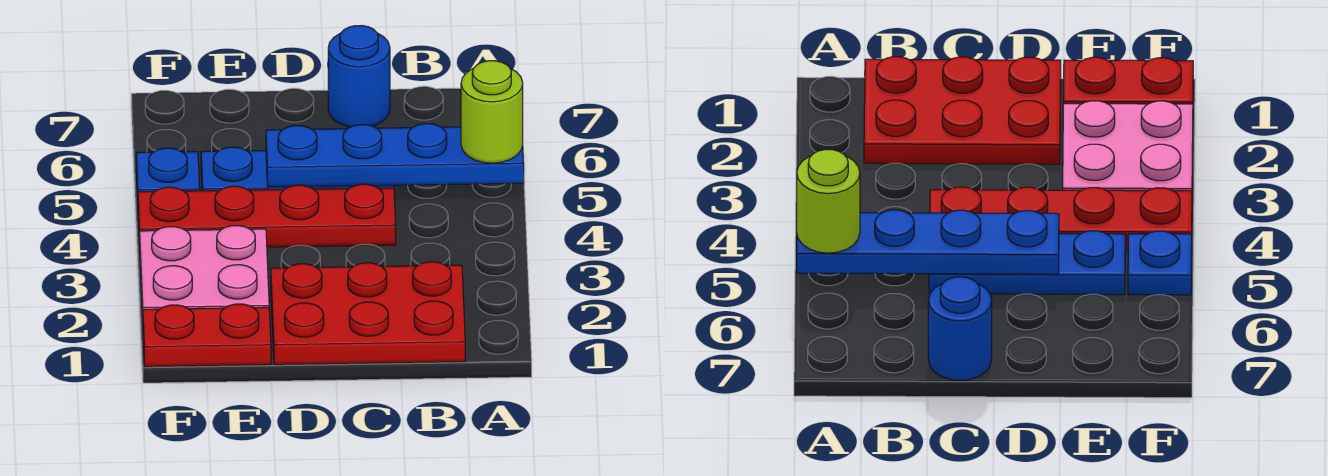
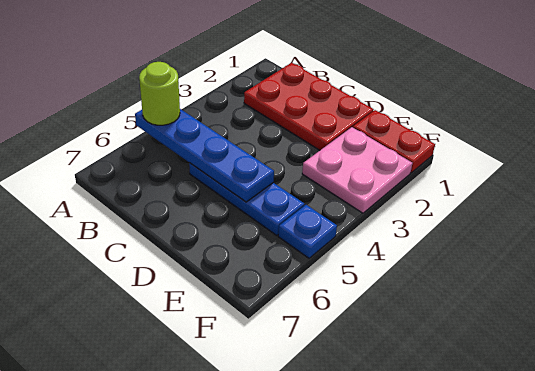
red 1x4 plate [138,184,396,248] -> none
blue 1x1 round brick [328,26,390,127] -> none

